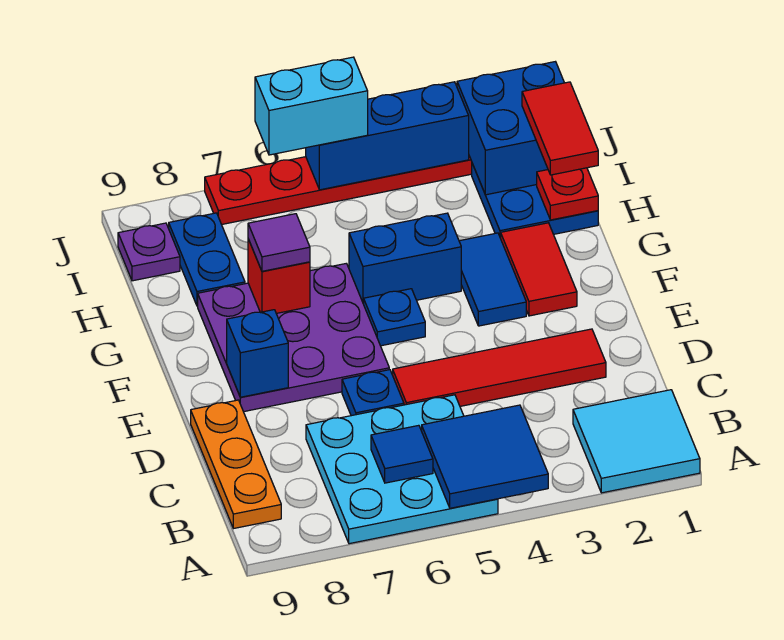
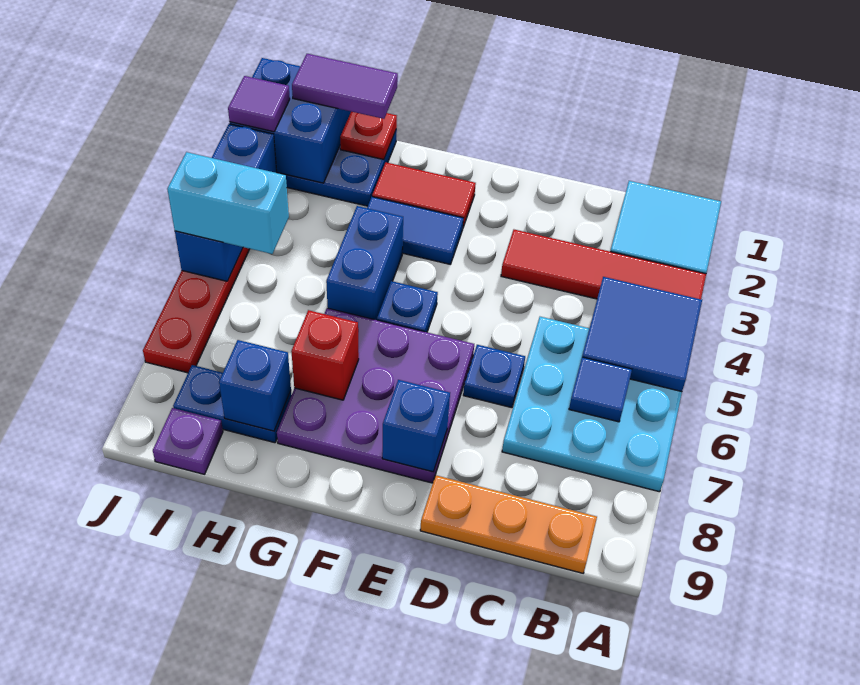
red 1x4 tile [393,329,606,406] -> red 1x4 tile turned to [501,230,706,299]
purple 1x1 tile [248,214,310,271] -> purple 1x1 tile moved to [228,76,290,132]
red 1x2 tile [522,82,598,175] -> purple 1x2 tile [292,54,398,119]
none -> blue 1x1 brick [219,340,291,431]
cyan 1x2 brick [255,57,368,155] -> cyan 1x2 brick turned to [167,152,289,254]

